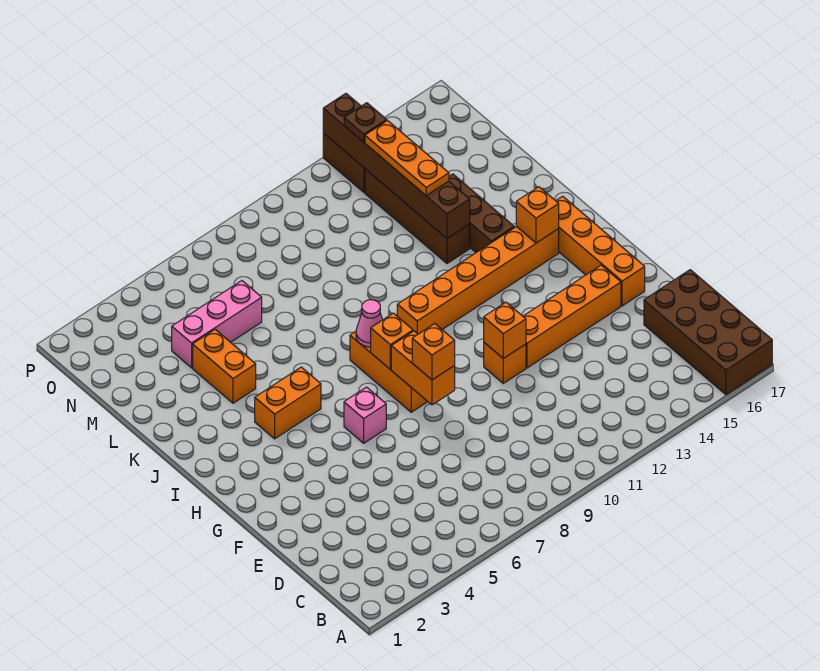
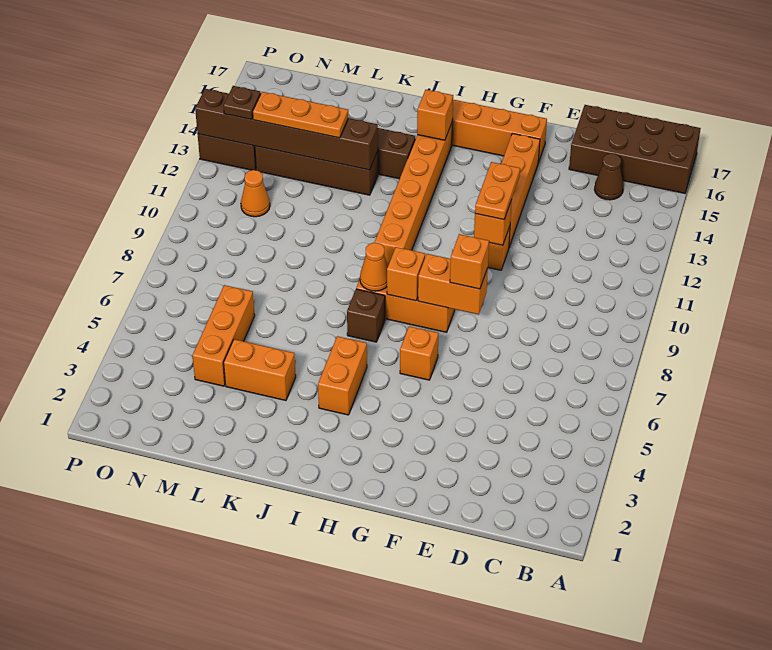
none -> brown 1x1 cone [594,153,624,200]
none -> orange 1x2 plate [475,162,520,220]
pink 1x1 brick [344,387,386,443] -> orange 1x1 brick [400,326,439,380]
none -> brown 1x1 brick [347,289,385,342]
pink 1x1 cone [356,300,382,347] -> orange 1x1 cone [360,242,388,291]
pink 1x3 brick [172,281,262,368] -> orange 1x3 brick [193,285,255,386]
none -> orange 1x1 cone [241,170,270,217]

